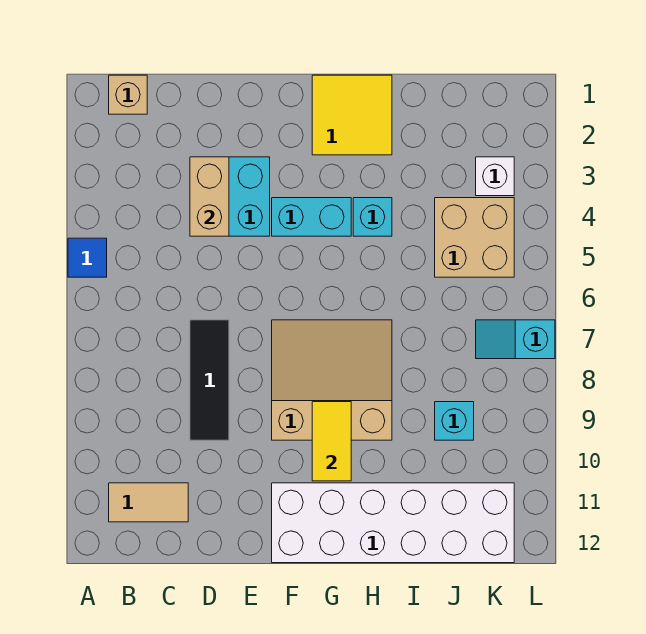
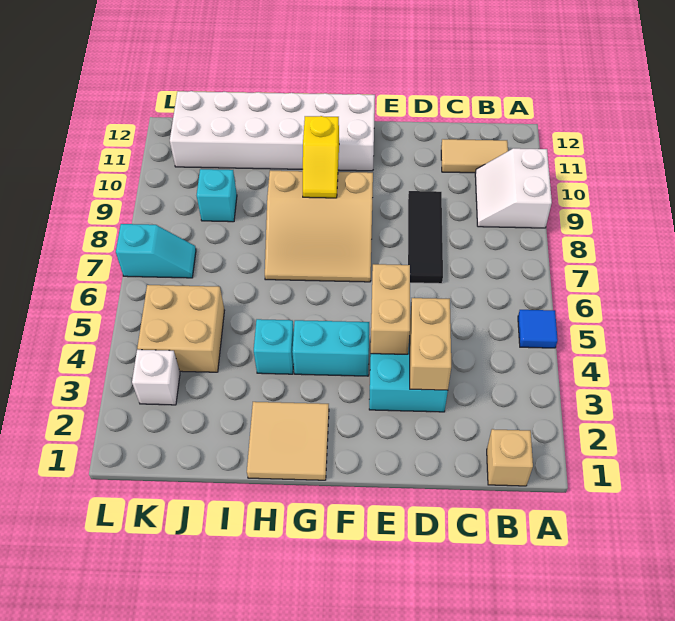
none -> white 2x2 slope [475,148,552,228]
none -> tan 1x2 brick [371,264,410,354]
yellow 2x2 tile [312,75,392,155] -> tan 2x2 tile [247,402,329,480]
yellow 1x2 tile [312,402,351,481] -> yellow 1x2 slope [303,116,339,198]

